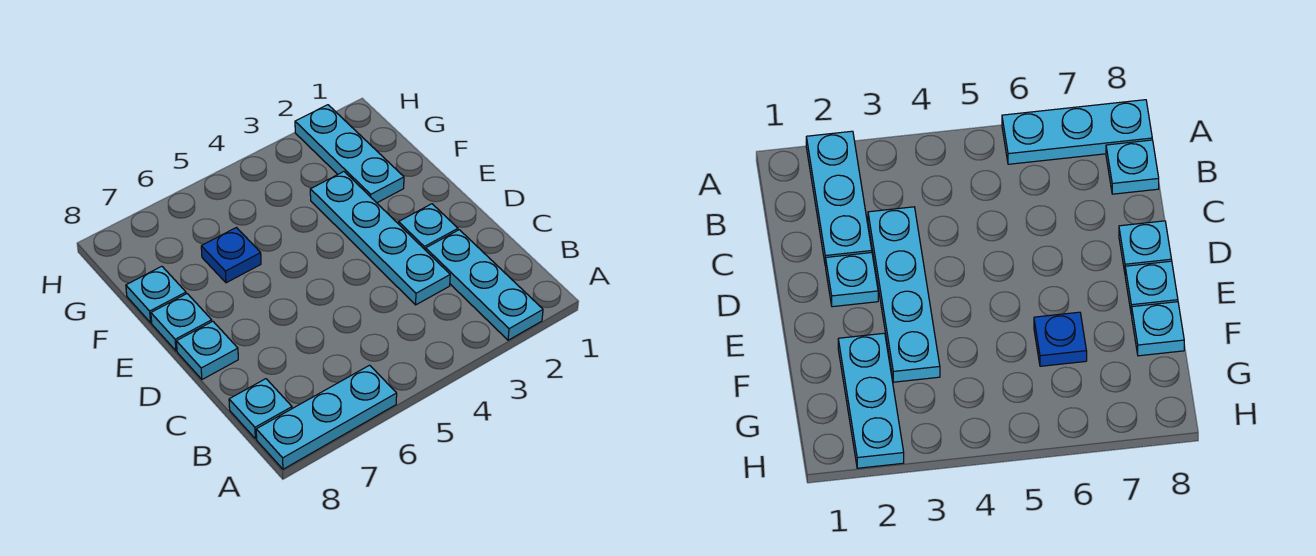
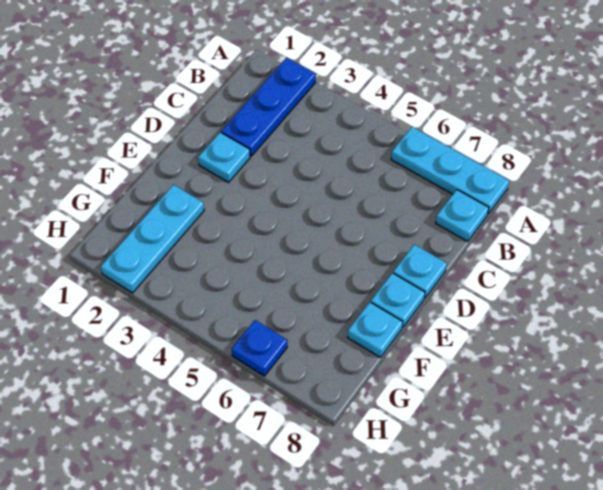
cyan 1x3 plate [426,230,543,340] -> blue 1x3 plate [221,58,316,156]
cyan 1x4 plate [310,172,450,305] -> none
blue 1x1 plate [201,228,261,283] -> blue 1x1 plate moved to [232,320,287,376]

